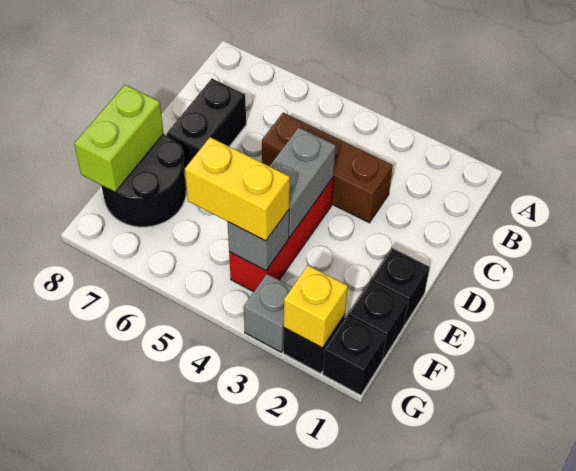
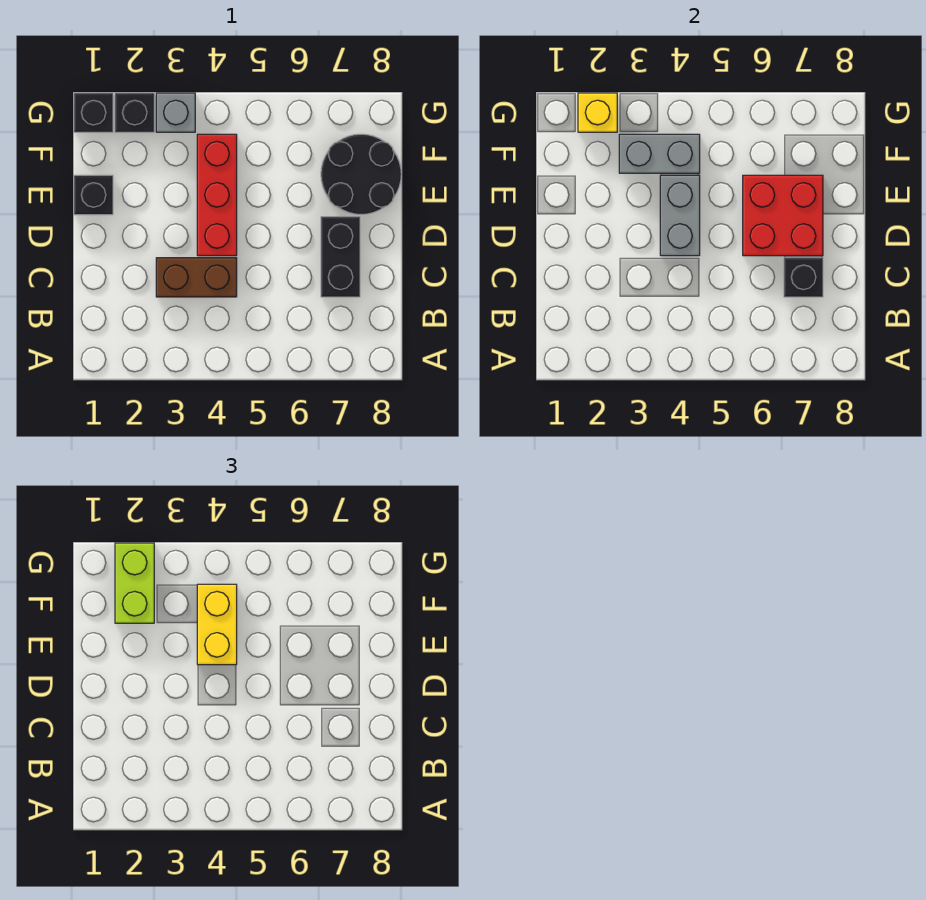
brown 1x3 brick [262,113,393,223] -> brown 1x2 brick [156,258,237,297]
none -> red 2x2 brick [743,175,823,256]
lime 1x2 brick [74,85,164,192] -> lime 1x2 brick moved to [115,543,154,623]
black 1x1 brick [348,281,408,360] -> black 1x1 brick moved to [784,258,823,297]
grey 1x1 brick [228,210,289,271] -> grey 1x2 brick [619,134,700,173]
yellow 1x2 brick [185,137,290,241] -> yellow 1x2 brick turned to [197,584,237,665]

